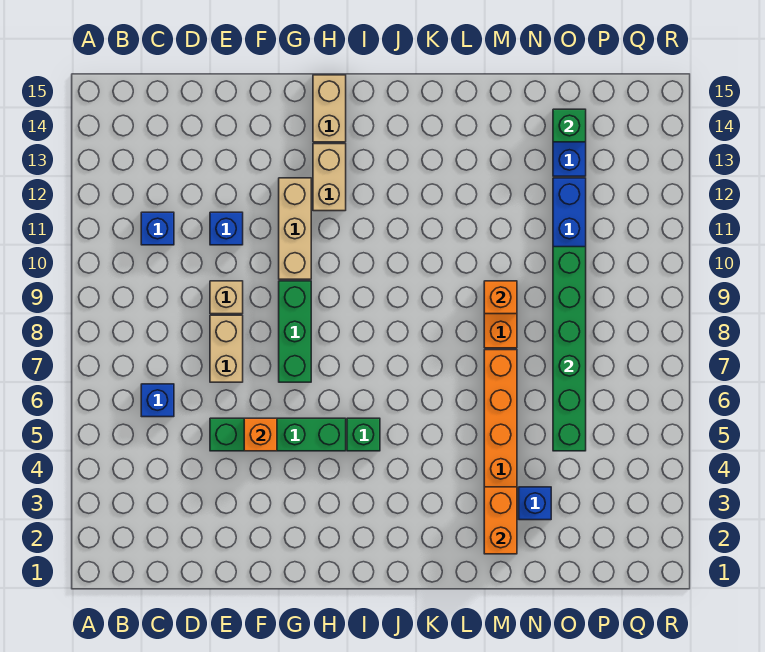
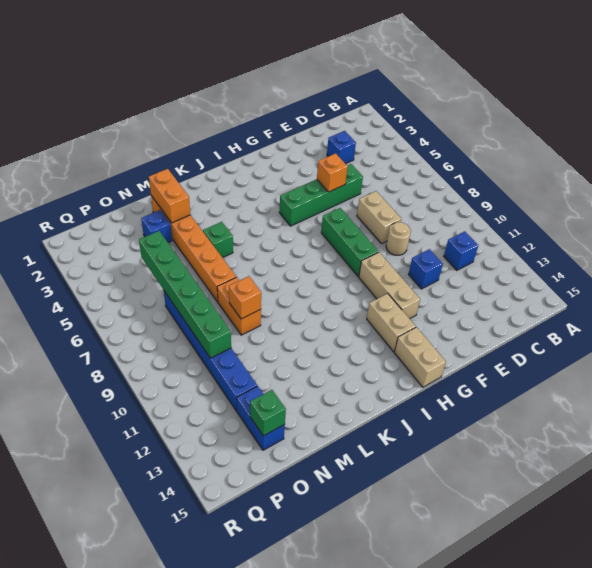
blue 1x1 brick [141,384,174,417] -> blue 1x1 brick moved to [327,131,356,164]
tan 1x1 brick [210,281,243,314] -> tan 1x1 round brick [386,222,411,255]
green 1x1 brick [347,418,380,451] -> green 1x1 brick moved to [203,222,233,258]

